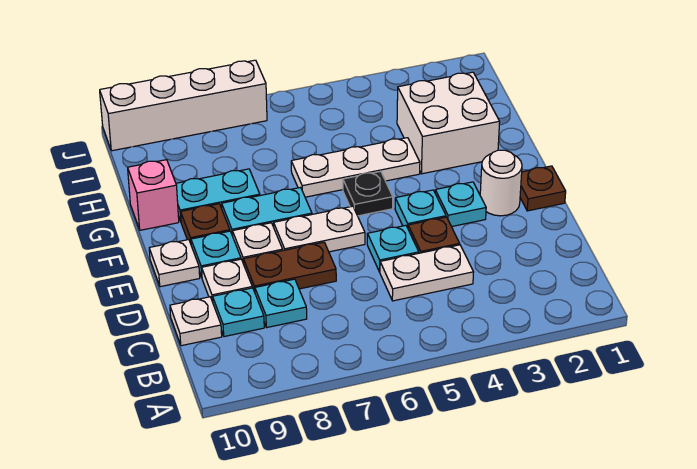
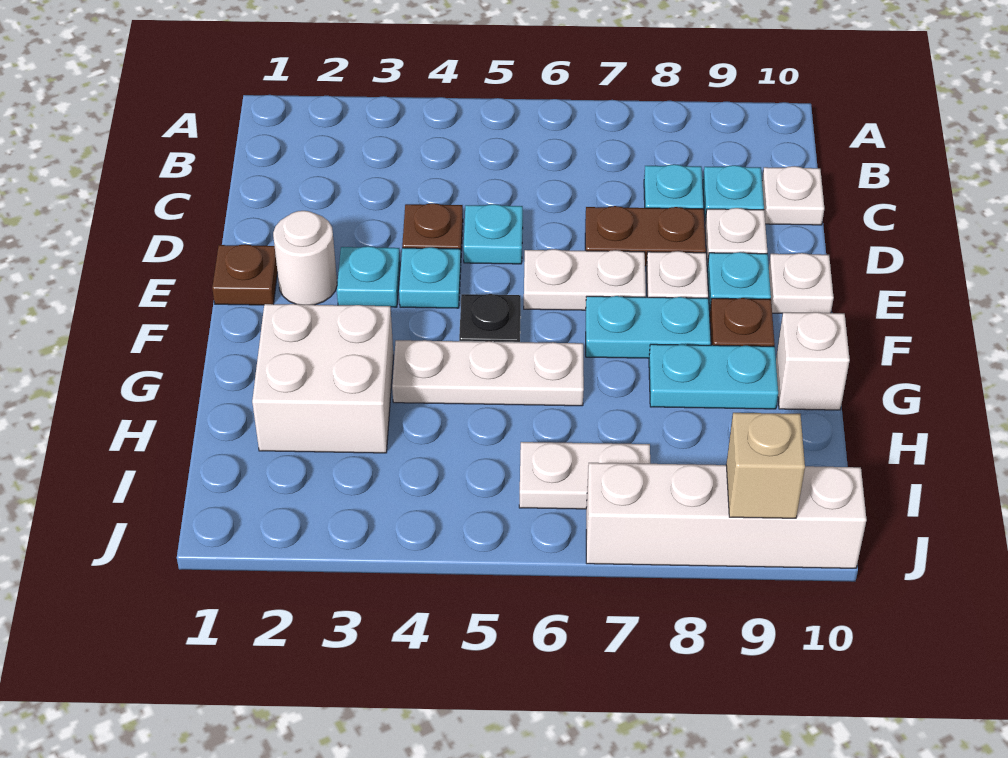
white 1x2 plate [380,245,474,301] -> white 1x2 plate moved to [519,442,650,509]
pink 1x1 brick [128,160,179,230] -> white 1x1 brick [776,312,850,410]
none -> tan 1x1 brick [726,413,805,518]

